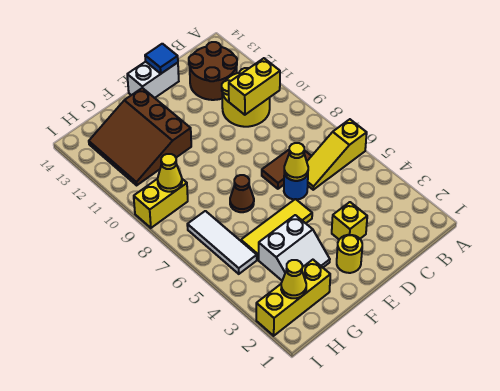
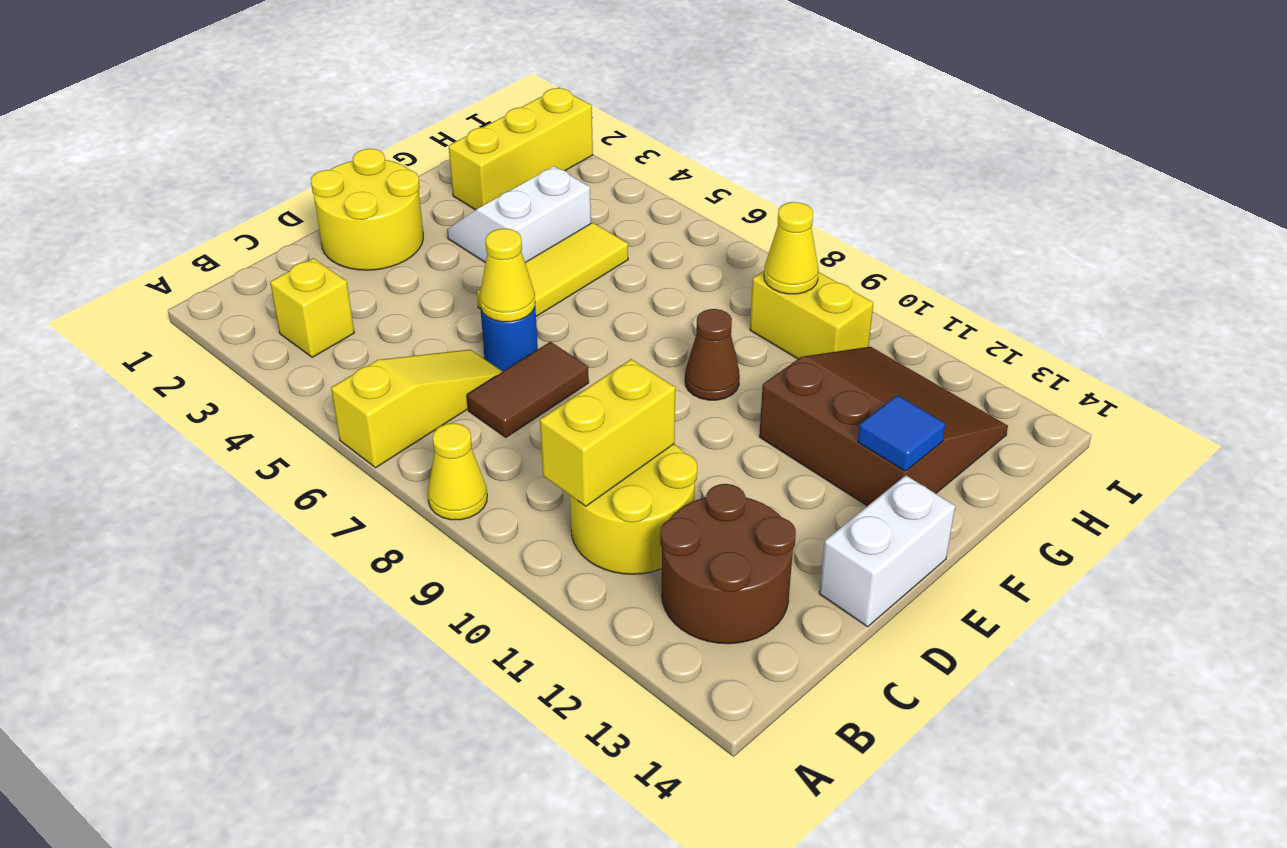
yellow 1x1 brick [332,202,367,239] -> yellow 1x1 brick moved to [270,258,354,358]
blue 1x1 tile [145,44,178,74] -> blue 1x1 tile moved to [858,395,945,471]
yellow 1x1 round brick [337,235,362,273] -> yellow 2x2 round brick [311,149,423,270]
brown 1x1 cone [230,175,254,212] -> brown 1x1 cone moved to [685,309,740,400]
yellow 1x1 cone [281,260,306,298] -> yellow 1x1 cone moved to [428,423,487,520]
white 1x3 tile [187,211,257,274] -> none
yellow 1x2 brick [134,179,188,228] -> yellow 1x2 brick turned to [750,271,873,359]

